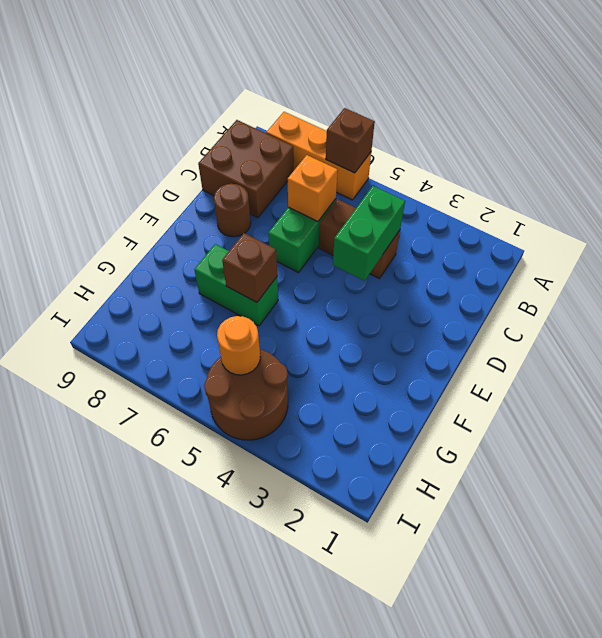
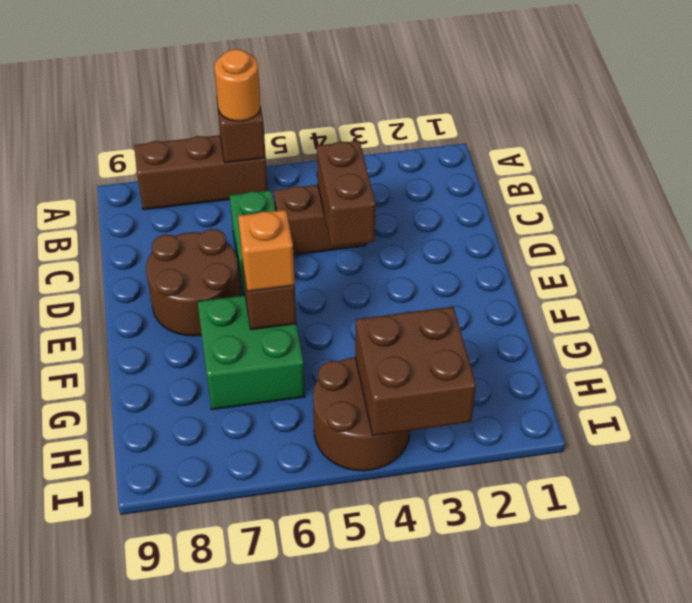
orange 1x3 brick [266,112,371,200] -> brown 1x3 brick [134,135,268,210]
brown 2x2 brick [198,120,294,218] -> brown 2x2 brick moved to [355,307,476,436]
green 1x2 brick [333,186,405,281] -> brown 1x2 brick [317,141,376,247]
orange 1x1 brick [288,155,338,221] -> orange 1x1 brick moved to [238,210,295,291]
brown 1x1 round brick [214,184,251,237] -> brown 2x2 round brick [146,229,241,336]
green 1x2 brick [194,244,278,326] -> green 2x2 brick [198,295,305,410]
orange 1x1 round brick [217,316,260,375] -> orange 1x1 round brick moved to [215,49,261,121]

